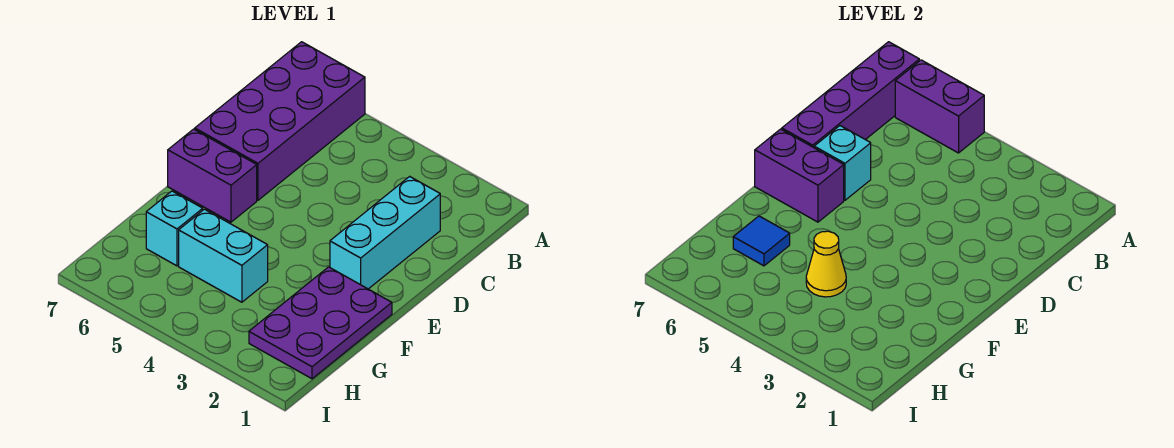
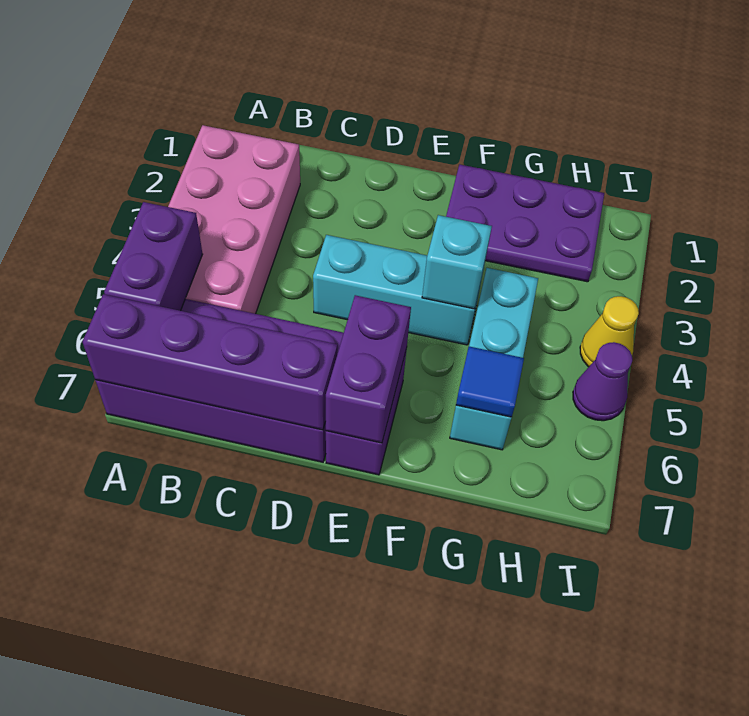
none -> pink 2x4 brick [168,125,300,314]
cyan 1x3 brick [330,176,440,289] -> cyan 1x3 brick moved to [313,235,482,345]
cyan 1x1 brick [814,126,871,200] -> cyan 1x1 brick moved to [422,215,492,309]
yellow 1x1 cone [806,231,846,297] -> yellow 1x1 cone moved to [580,296,639,367]
none -> purple 1x1 cone [573,342,632,421]

